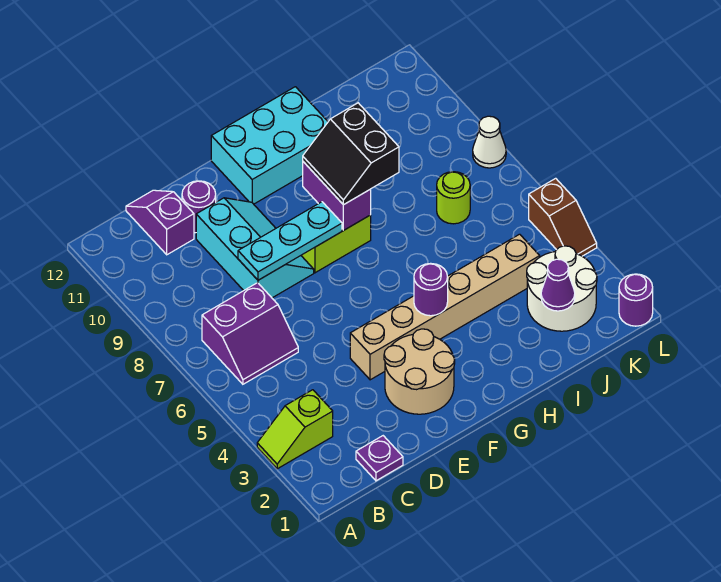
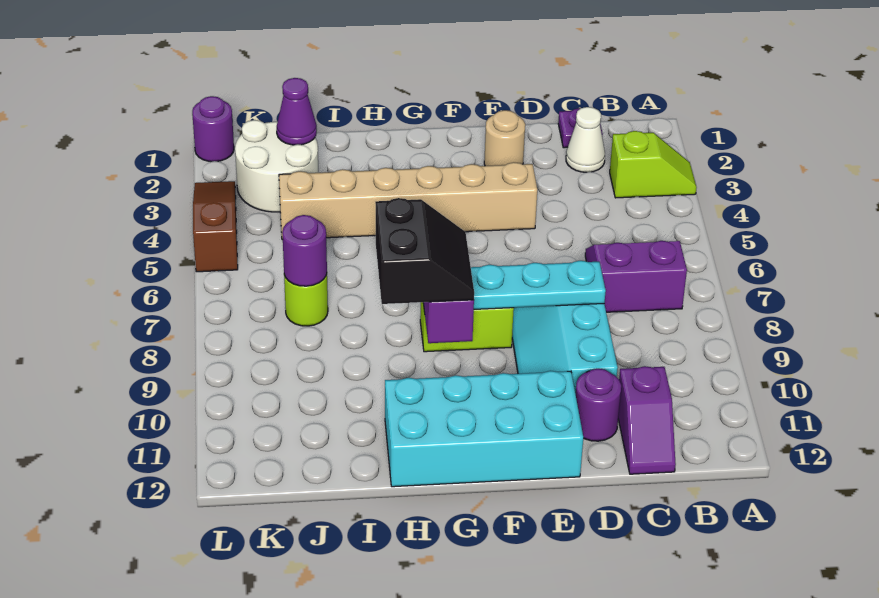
tan 2x2 round brick [384,329,455,414] -> tan 1x1 round brick [484,110,525,166]
cyan 2x3 brick [211,87,328,204] -> cyan 2x4 brick [385,371,583,487]
purple 1x1 round brick [414,263,448,316] -> purple 1x1 round brick moved to [282,215,327,286]
brown 1x2 slope [529,178,597,256] -> brown 1x3 slope [193,181,238,272]
white 1x1 cone [473,116,506,168] -> white 1x1 cone moved to [566,107,605,172]

